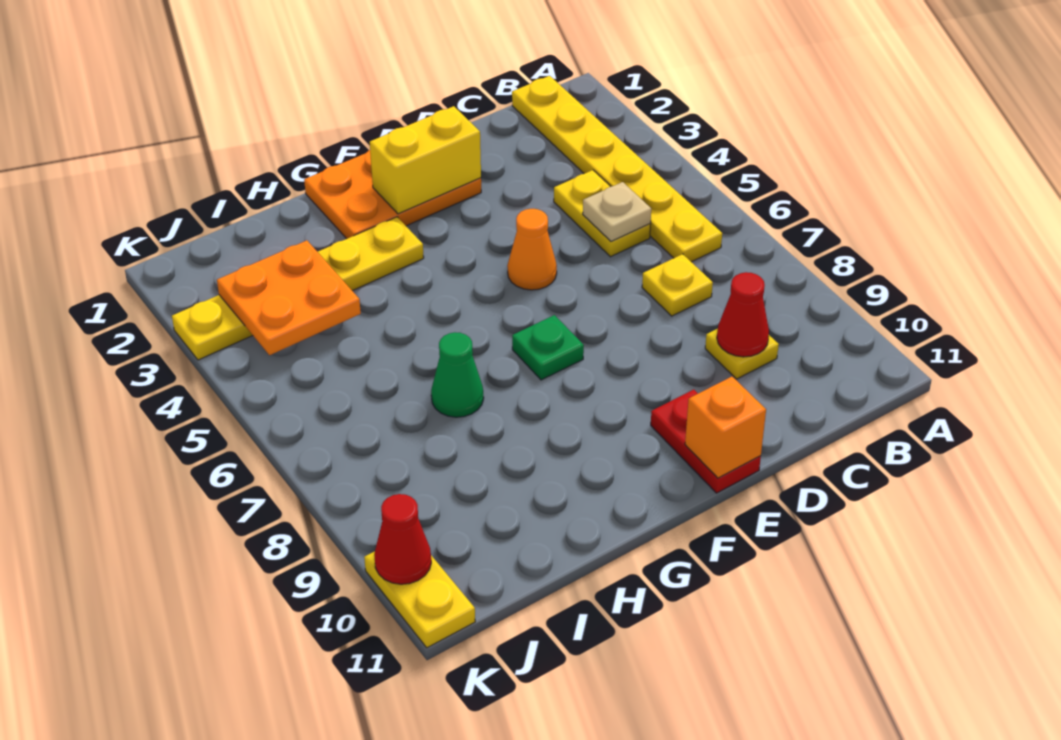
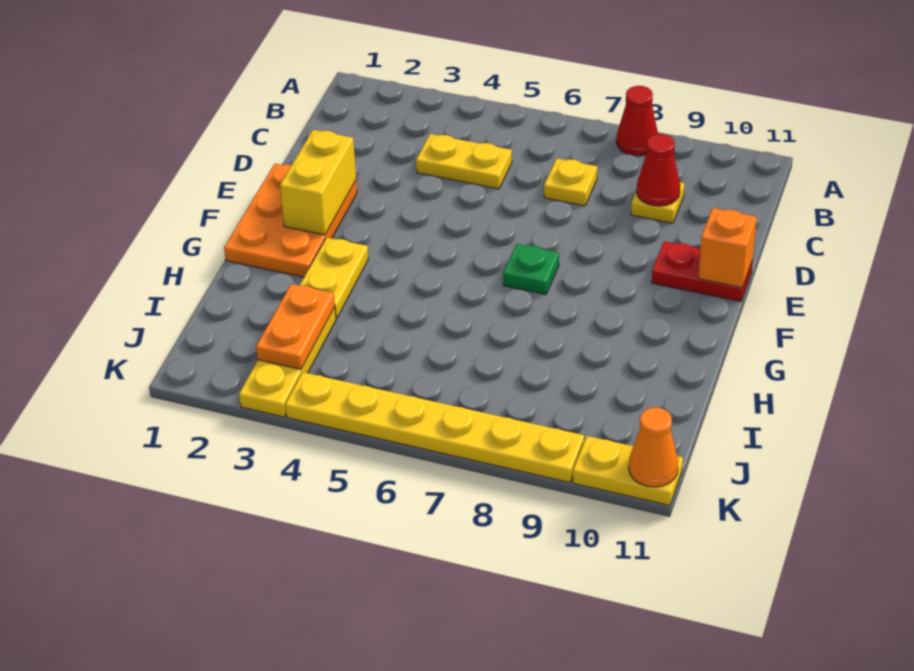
yellow 1x6 plate [512,76,722,262] -> yellow 1x6 plate moved to [285,372,584,483]
tan 1x1 plate [583,182,651,241] -> none
orange 1x1 cone [507,209,557,290] -> orange 1x1 cone moved to [629,407,678,487]
green 1x1 cone [431,332,484,417] -> none
orange 2x2 plate [217,240,361,355] -> orange 1x2 plate [256,284,335,369]
red 1x1 cone [374,494,431,584] -> red 1x1 cone moved to [616,86,658,156]

